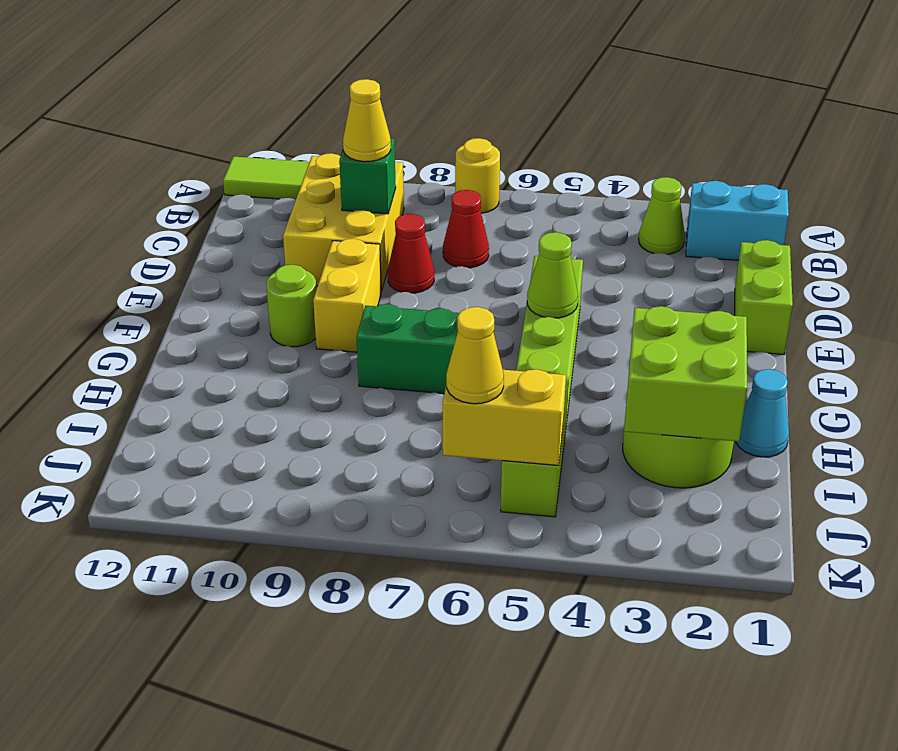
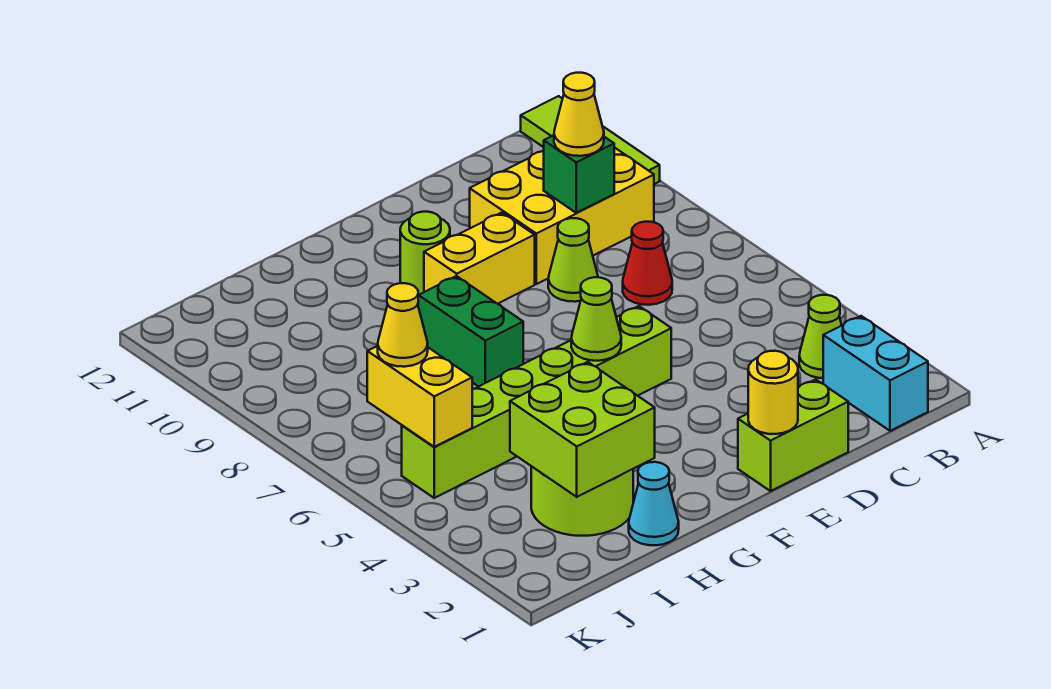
yellow 1x1 round brick [455,138,500,213] -> yellow 1x1 round brick moved to [748,351,798,434]
red 1x1 cone [388,214,434,293] -> lime 1x1 cone [548,218,598,302]

